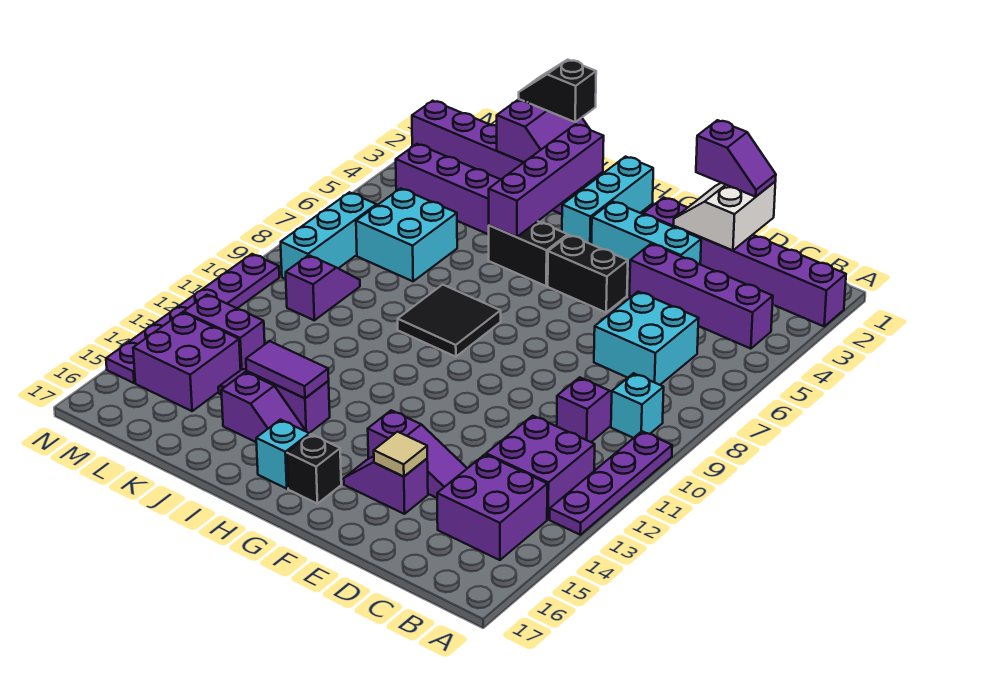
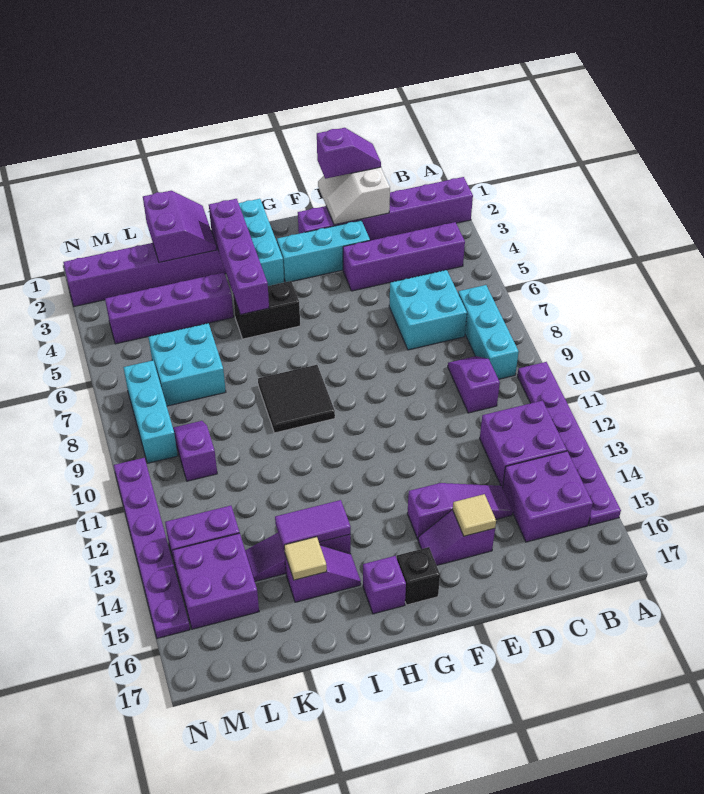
purple 1x4 plate [550,431,672,535] -> purple 1x6 plate [517,362,621,525]
cyan 1x1 brick [611,373,664,438] -> cyan 1x3 brick [458,285,519,379]
black 1x2 brick [548,235,628,312] -> none
cyan 1x1 brick [256,420,309,489] -> purple 1x1 brick [363,556,406,614]
black 1x2 slope [519,60,596,122] -> none
none -> tan 1x1 tile [284,537,327,580]

